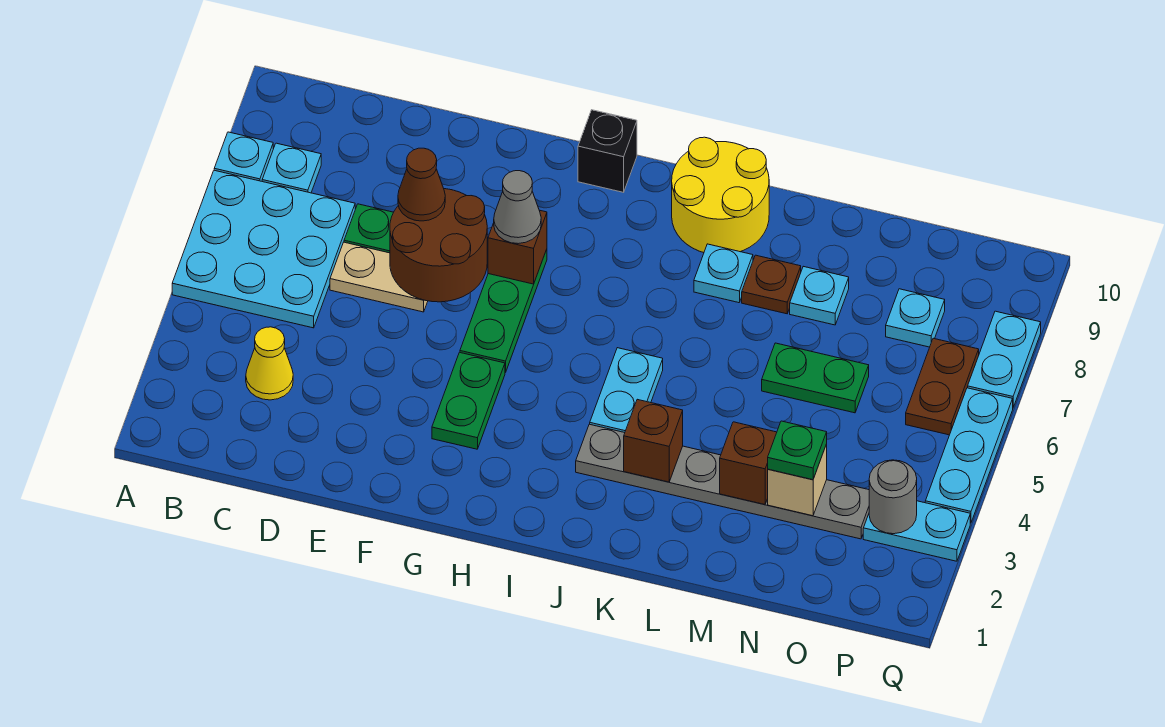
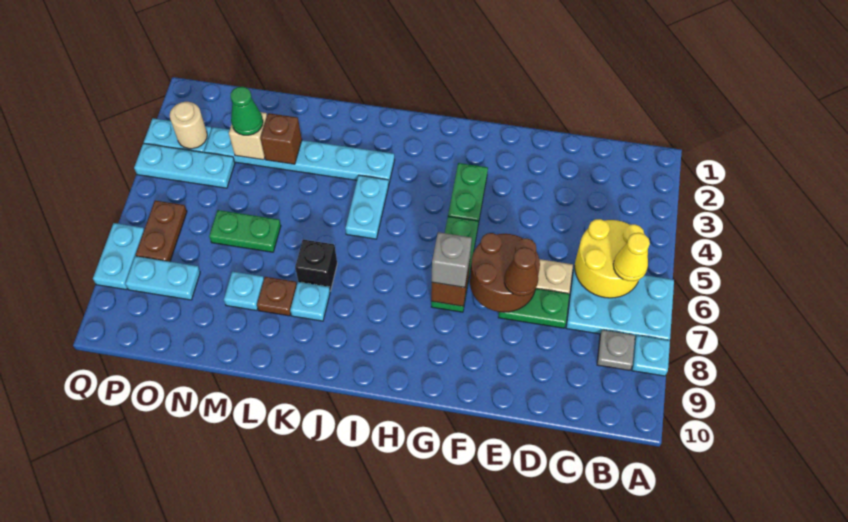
cyan 3x3 plate [172,170,355,328] -> cyan 2x3 plate [566,266,674,340]
cyan 1x1 plate [262,143,321,193] -> grey 1x1 plate [597,330,635,370]
yellow 1x1 cone [246,327,293,400] -> yellow 1x1 cone moved to [613,233,650,281]
grey 1x1 cone [494,171,541,244] -> grey 1x1 brick [432,232,472,287]
black 1x1 brick [578,110,637,192] -> black 1x1 brick moved to [295,240,337,291]
grey 1x6 plate [576,424,869,539] -> cyan 1x6 plate [204,127,395,184]
yellow 2x2 round brick [672,137,769,253] -> yellow 2x2 round brick moved to [575,219,648,298]
brown 1x1 brick [624,399,683,482] -> none
green 1x1 plate [768,421,827,480] -> green 1x1 cone [231,87,263,135]
cyan 1x1 plate [886,289,945,347] -> cyan 1x2 plate [125,256,200,300]
grey 1x1 round brick [869,460,917,534] -> tan 1x1 round brick [170,102,207,149]
cyan 1x3 plate [925,388,1013,523] -> cyan 1x3 plate turned to [134,143,235,188]

